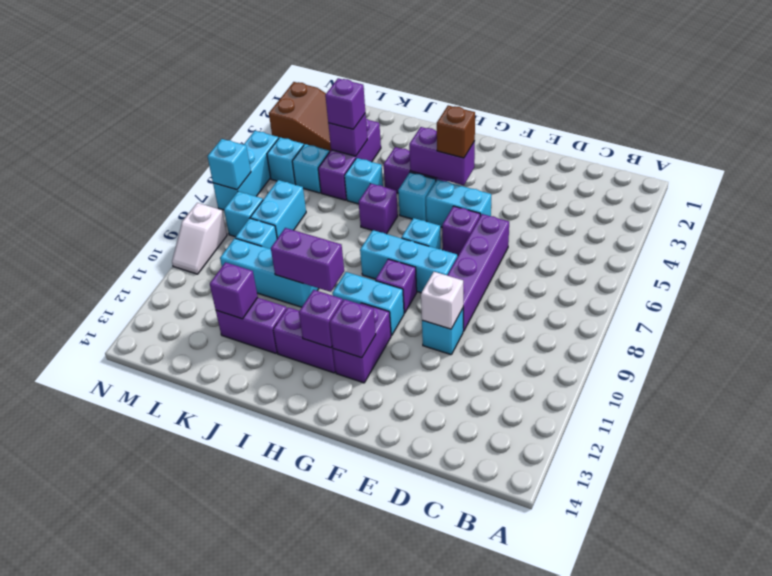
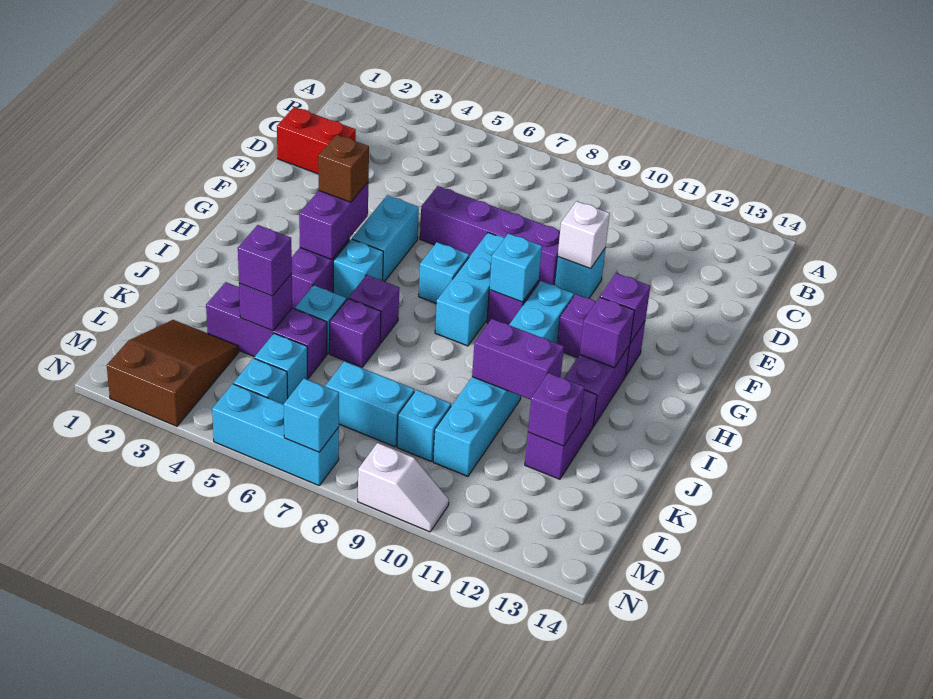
none -> red 1x2 brick [277,107,356,174]
purple 1x1 brick [442,206,480,255] -> purple 1x1 brick moved to [329,298,381,367]
purple 1x2 brick [271,228,344,292] -> purple 1x2 brick turned to [472,319,564,400]
cyan 1x1 brick [224,191,263,237] -> cyan 1x1 brick moved to [489,233,542,302]

